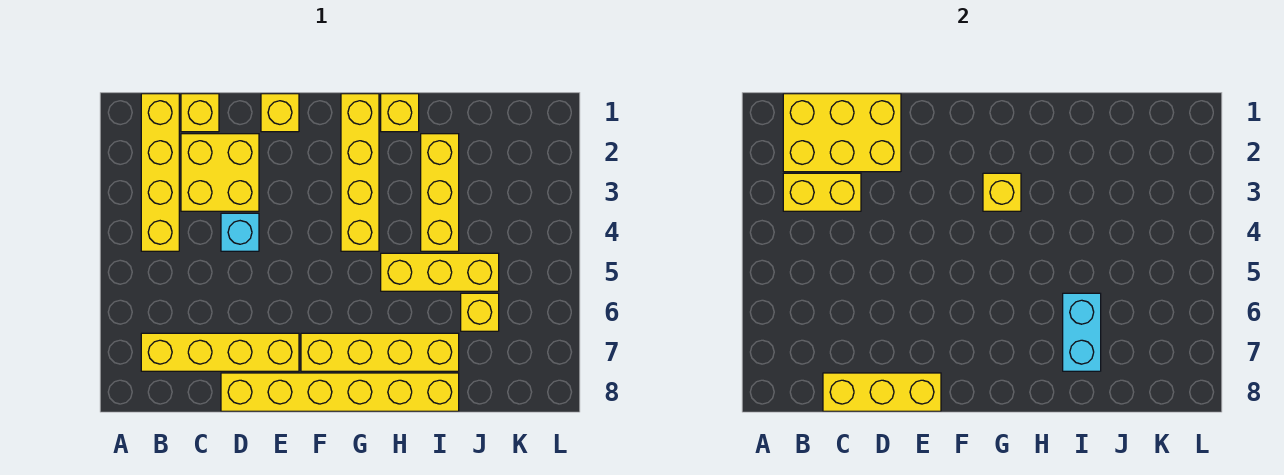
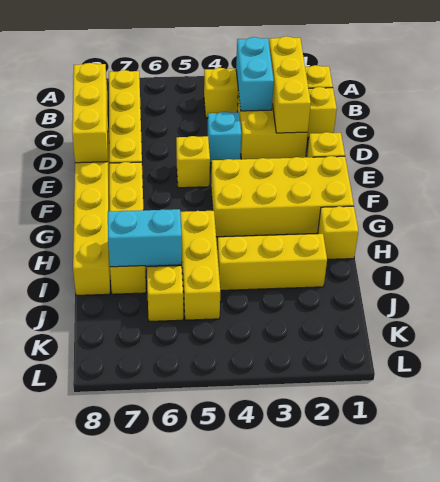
yellow 2x3 brick [783,94,901,172] -> yellow 1x3 brick [269,36,311,133]
yellow 1x2 brick [783,173,861,211] -> cyan 1x2 brick [236,37,274,111]
yellow 1x4 brick [341,94,379,251] -> yellow 2x4 brick [211,156,354,237]
yellow 1x1 brick [983,173,1021,211] -> yellow 1x1 brick moved to [176,136,210,188]

